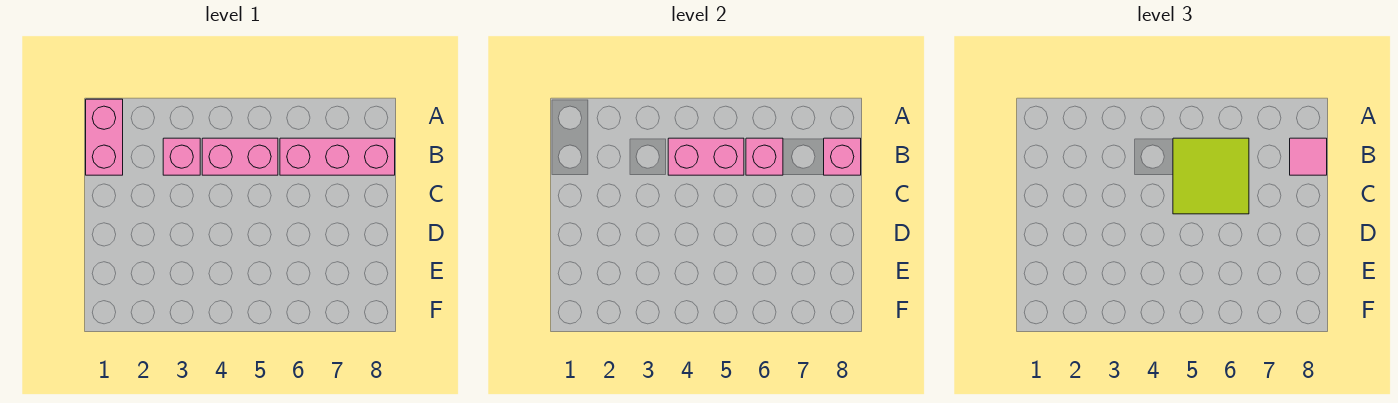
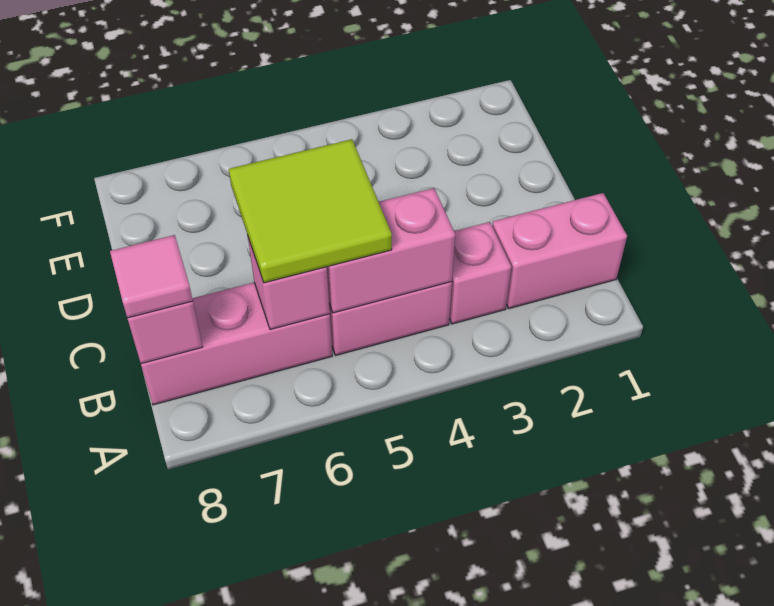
pink 1x2 brick [86,99,123,175] -> pink 1x2 brick turned to [492,193,627,308]

